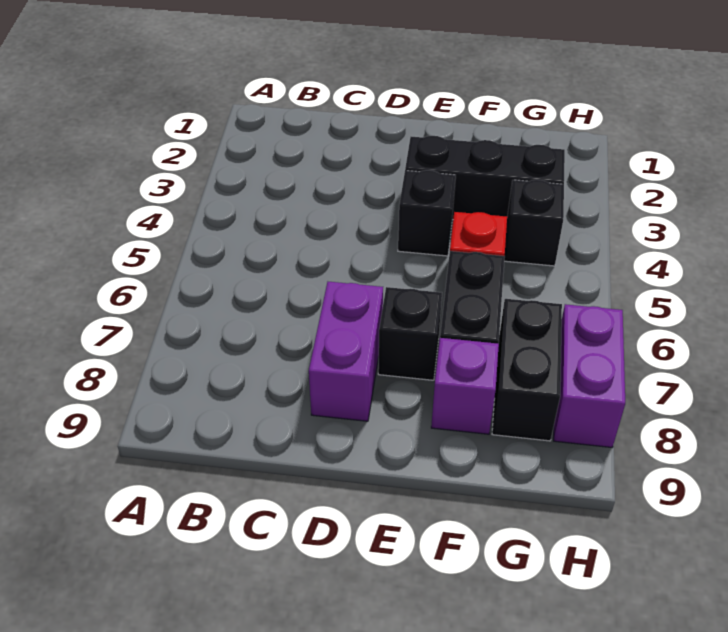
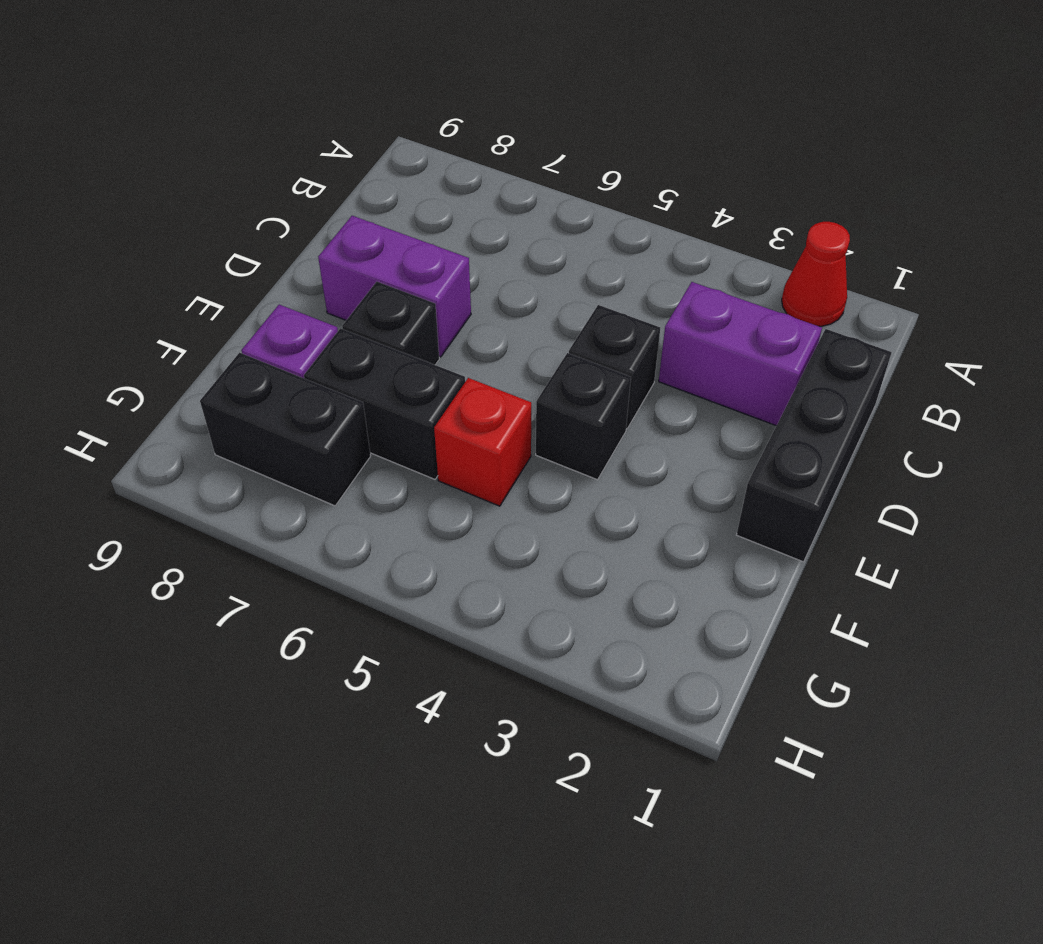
none -> red 1x1 cone [782,222,850,326]
black 1x3 brick [405,136,565,220] -> black 1x3 brick moved to [737,329,892,562]
black 1x1 brick [504,180,564,266] -> black 1x1 brick moved to [569,305,660,429]
purple 1x2 brick [554,304,625,447] -> purple 1x2 brick moved to [659,282,822,426]

